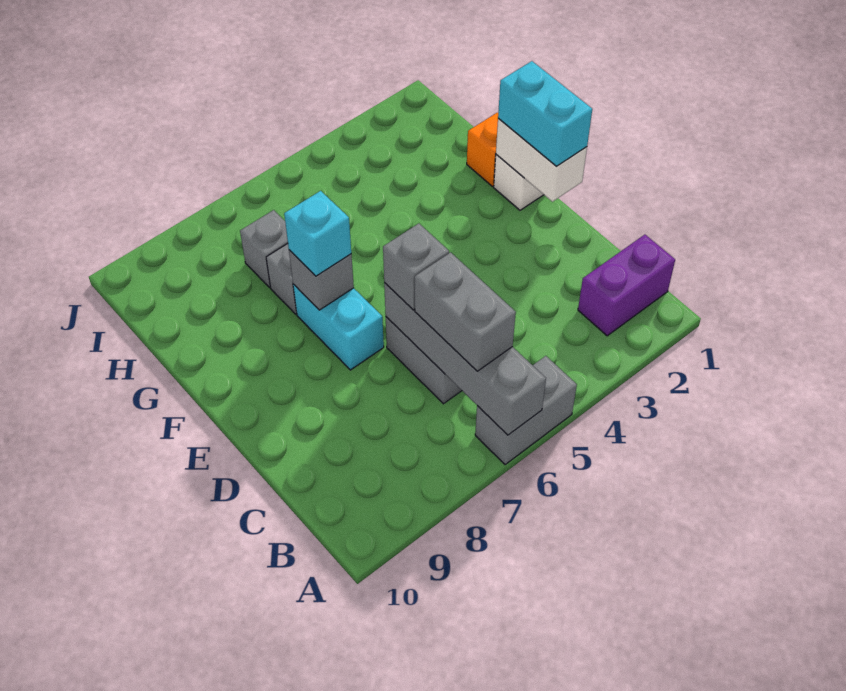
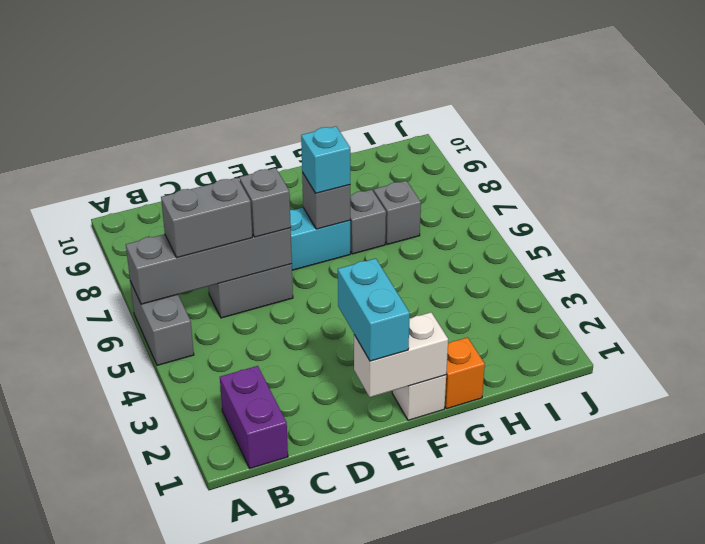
cyan 1x2 brick [498,61,592,166] -> cyan 1x2 brick turned to [338,258,410,361]

